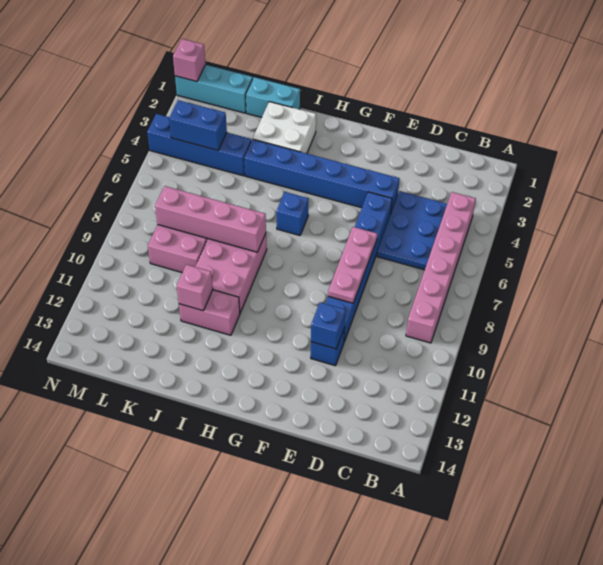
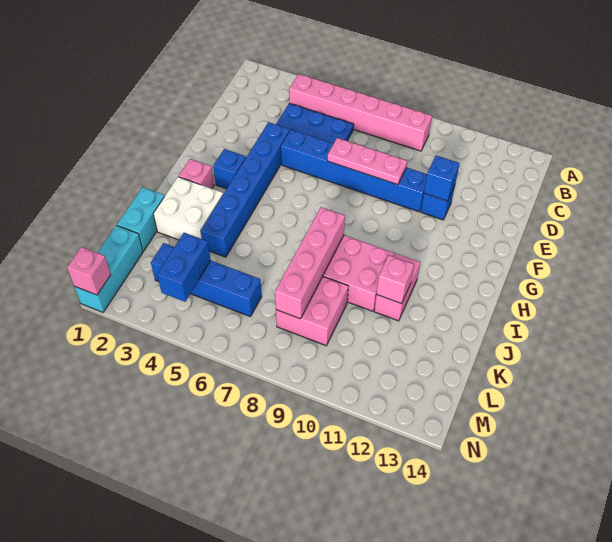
none -> pink 1x1 brick [179,159,214,189]
blue 1x1 brick [276,192,308,235] -> blue 1x1 brick moved to [213,149,246,189]
blue 1x4 brick [147,114,251,176] -> blue 1x4 brick turned to [151,243,262,317]

